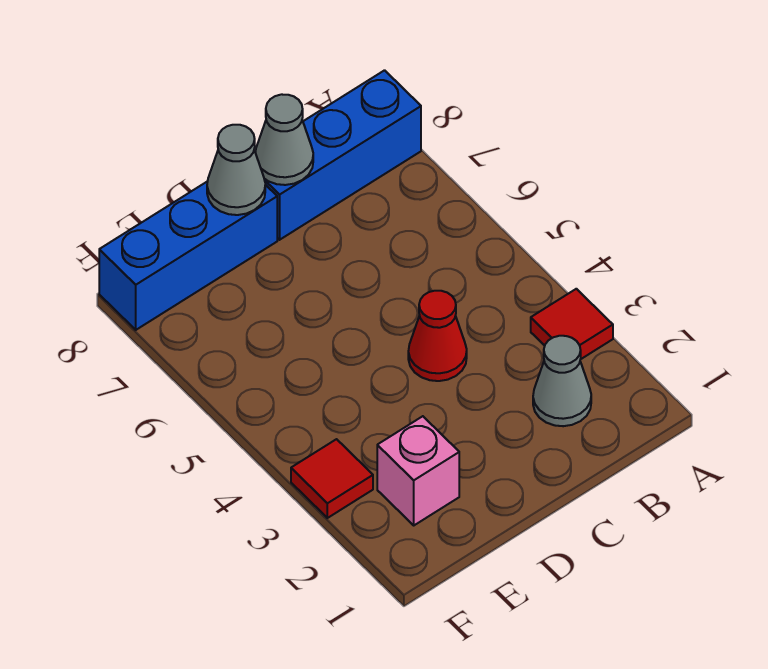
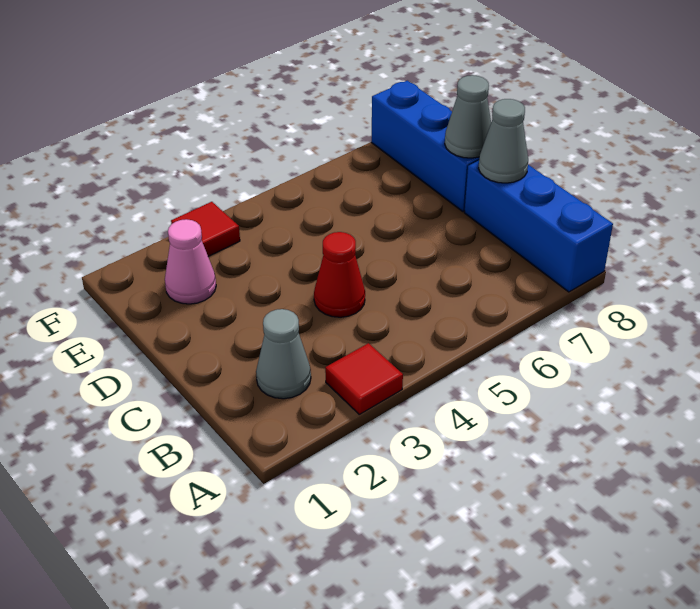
pink 1x1 brick [377,416,459,525] -> pink 1x1 cone [165,219,216,304]

